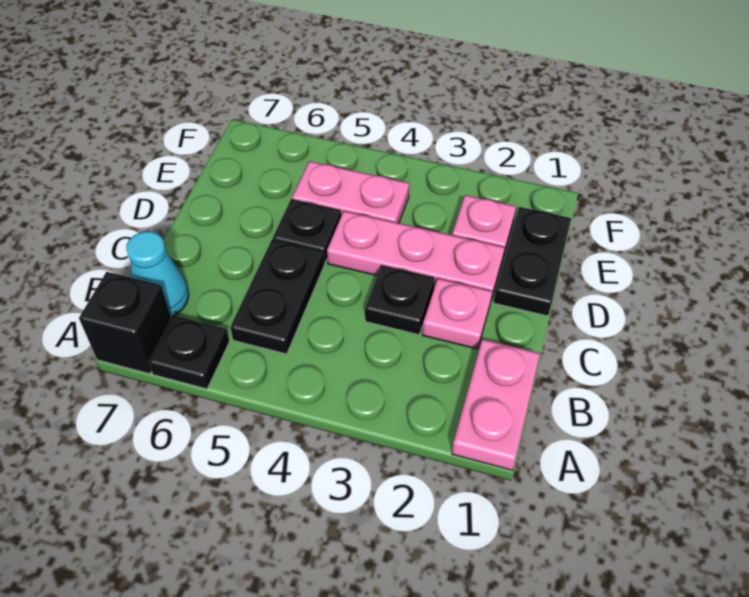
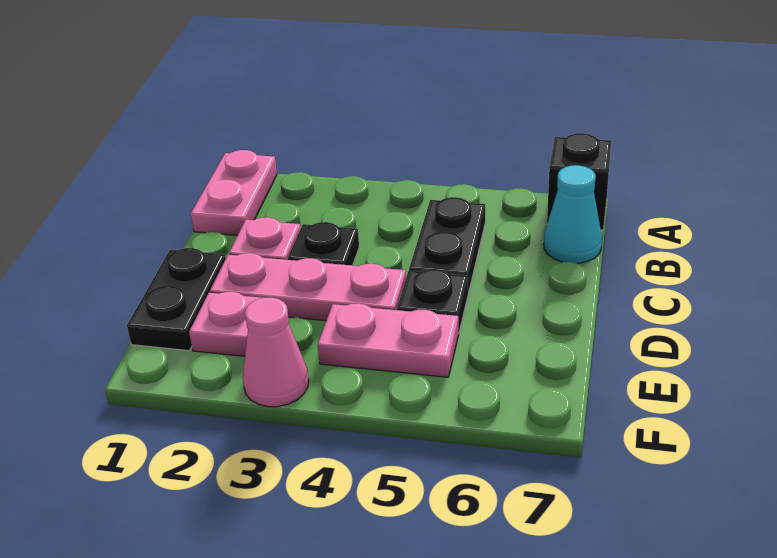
black 1x1 plate [148,315,229,389] -> none
none -> pink 1x1 cone [243,298,309,407]

